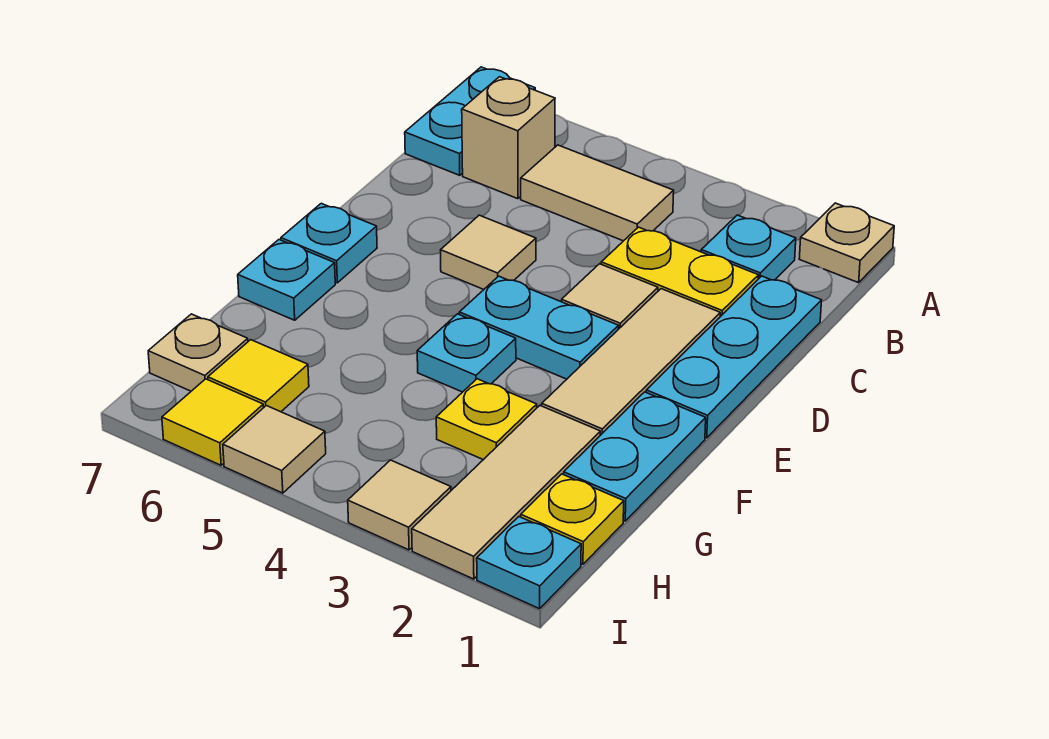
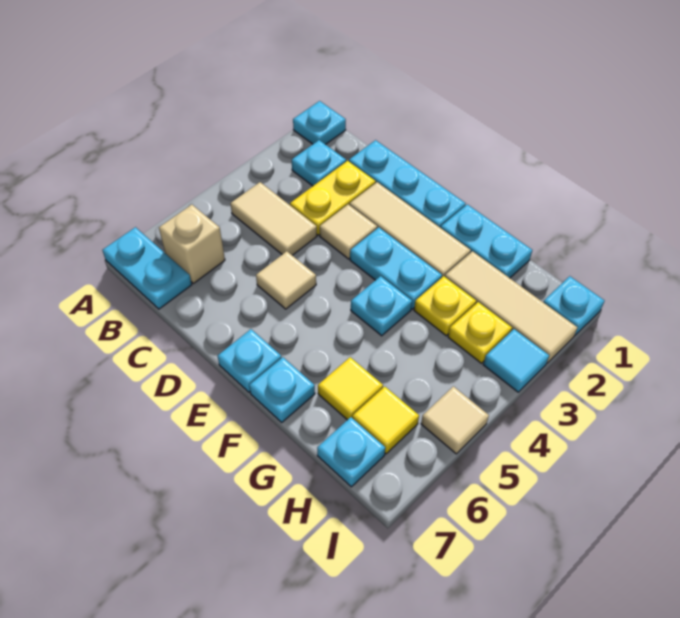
tan 1x1 plate [799,203,894,283] -> cyan 1x1 plate [293,101,346,145]
tan 1x2 tile [521,145,674,241] -> tan 1x2 tile turned to [230,182,317,255]
cyan 1x2 plate [459,276,619,379] -> cyan 1x2 plate turned to [350,227,442,309]
yellow 1x1 plate [521,474,624,564] -> yellow 1x1 plate moved to [448,302,512,363]
tan 1x1 plate [148,314,248,391] -> cyan 1x1 plate [317,417,385,487]
tan 1x1 tile [348,460,451,550] -> cyan 1x1 tile [483,329,549,392]
yellow 1x1 tile [162,379,264,465] -> yellow 1x1 tile moved to [318,357,383,420]

